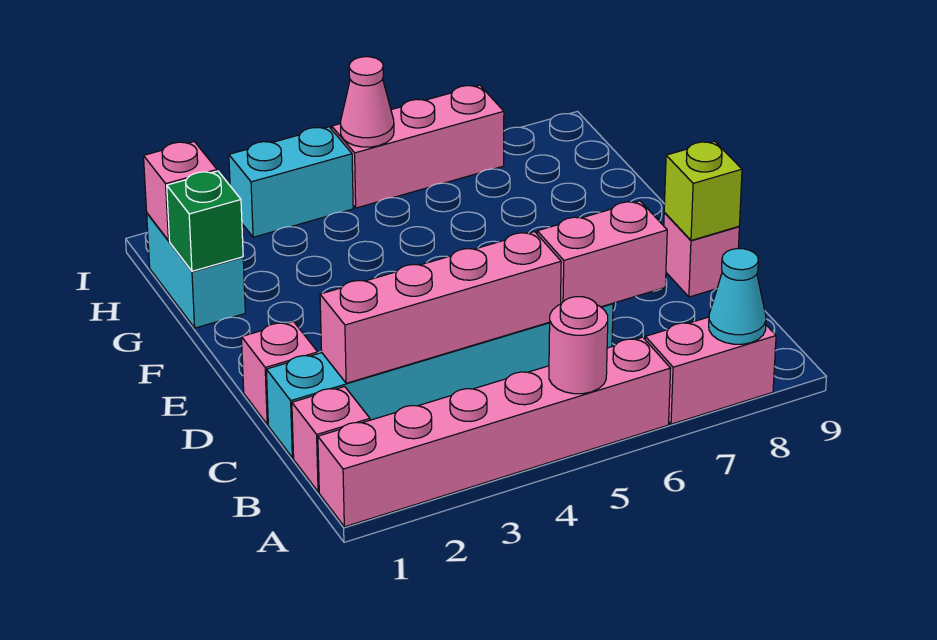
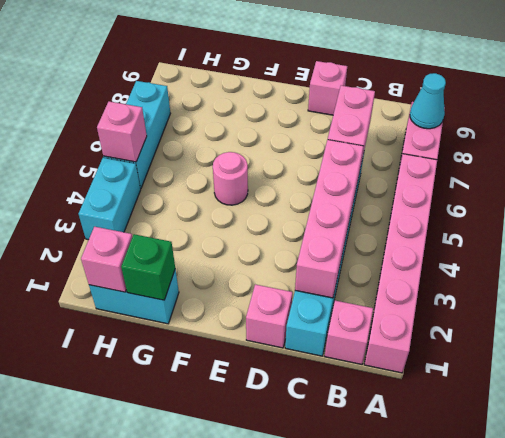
pink 1x1 round brick [549,297,608,394] -> pink 1x1 round brick moved to [213,152,248,205]
lime 1x1 brick [664,141,742,240] -> none
pink 1x3 brick [332,85,504,208] -> cyan 1x3 brick [103,81,170,189]
pink 1x1 cone [341,57,394,147] -> pink 1x1 brick [97,101,147,162]

